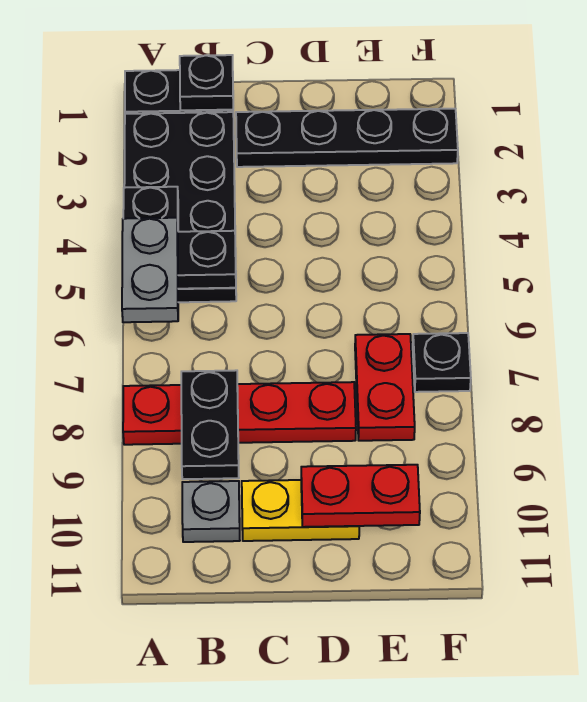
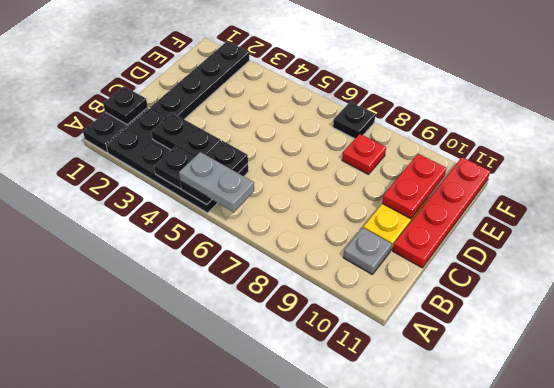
red 1x4 plate [123,382,356,445] -> red 1x4 plate moved to [393,157,490,268]
black 1x2 plate [181,370,239,479] -> black 1x2 plate moved to [151,113,221,157]
red 1x2 plate [355,334,415,441] -> red 1x1 plate [342,134,386,174]

